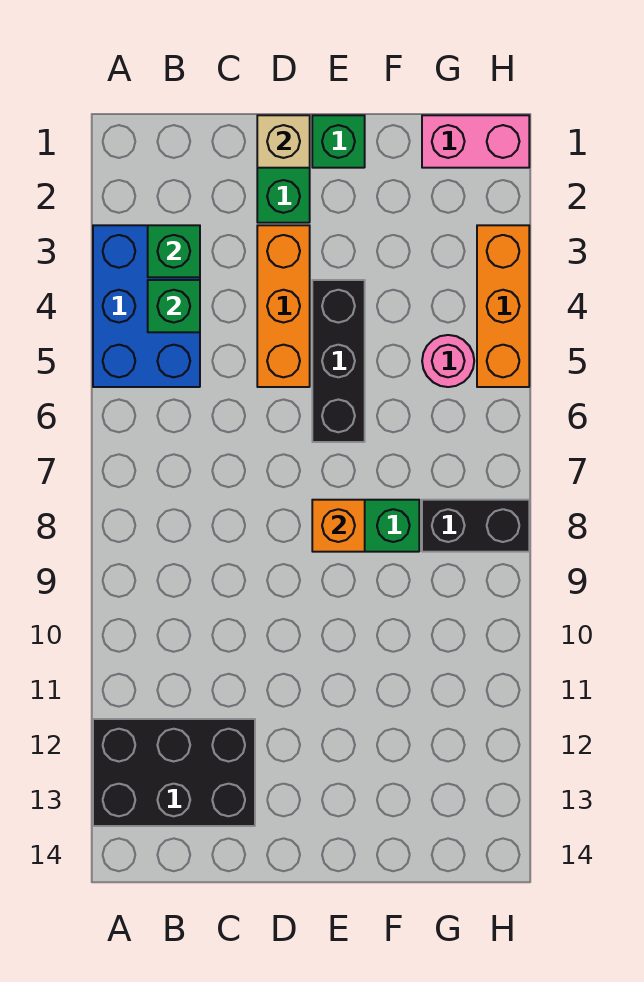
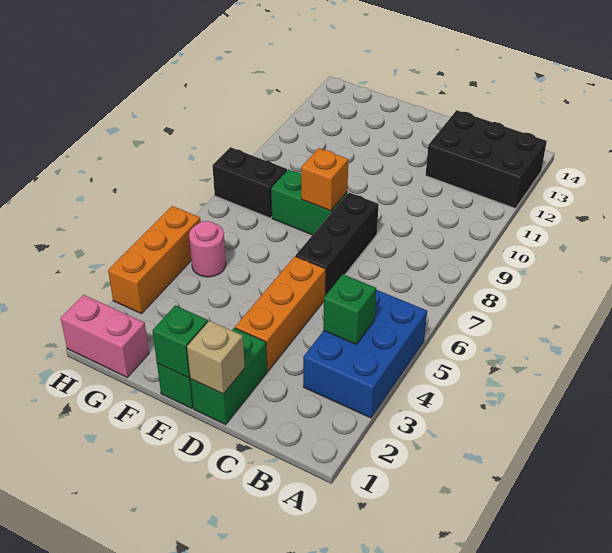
green 1x1 brick [148,225,200,277] -> green 1x1 brick moved to [152,305,208,378]
black 1x3 brick [312,280,365,442] -> black 1x3 brick moved to [296,193,379,296]

